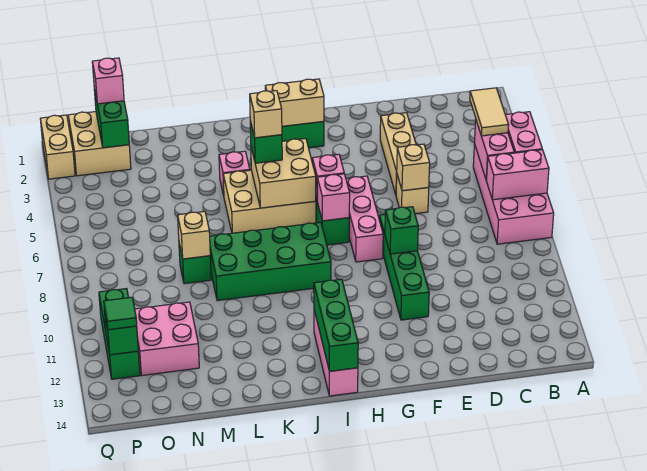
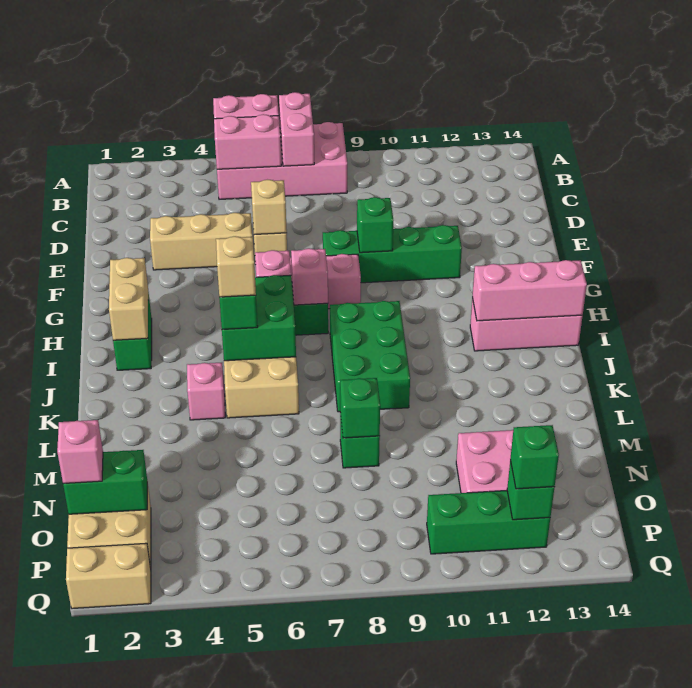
tan 1x2 tile [470,88,508,136] -> none
tan 2x2 brick [251,139,316,208] -> green 2x2 brick [222,275,296,361]
green 2x4 brick [210,222,331,301] -> green 2x3 brick [330,301,410,412]
green 1x3 brick [314,279,358,371] -> pink 1x3 brick [472,260,587,321]
tan 1x1 brick [178,211,210,259] -> green 1x1 brick [340,378,380,438]
green 1x1 tile [104,297,137,330] -> green 1x1 brick [510,425,559,489]

